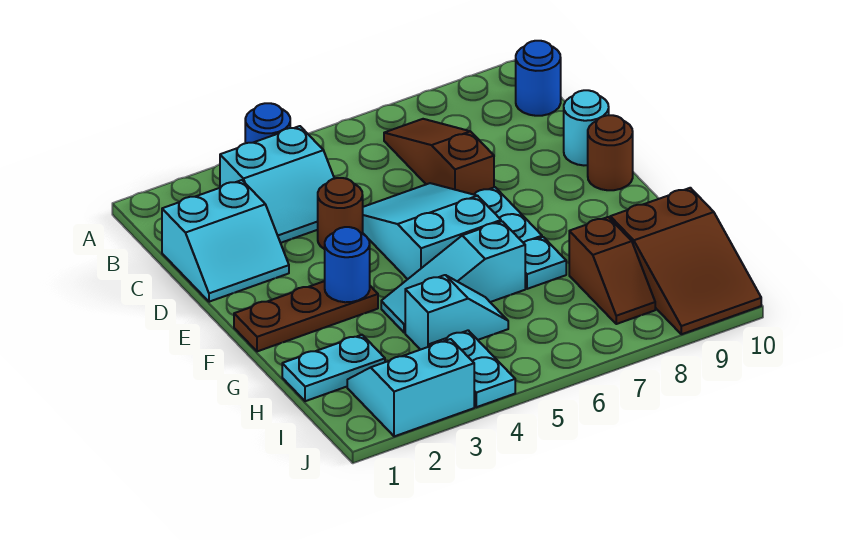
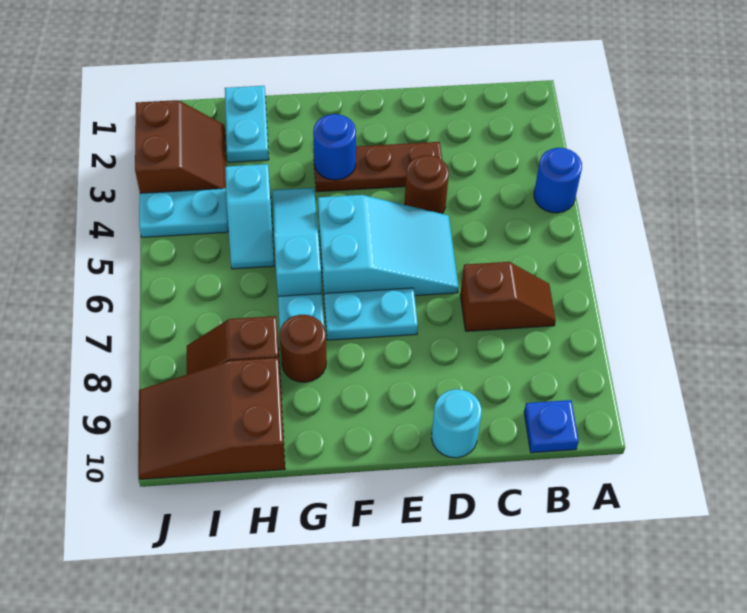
cyan 2x2 slope [220,126,334,243] -> none
brown 1x3 slope [384,119,494,195] -> brown 1x2 slope [460,262,556,331]
blue 1x1 round brick [516,41,561,116] -> blue 1x1 plate [524,400,579,453]
cyan 2x2 slope [162,180,289,302] -> none
brown 1x1 round brick [588,115,633,190] -> brown 1x1 round brick moved to [280,315,326,382]
brown 1x3 plate [234,281,378,351] -> brown 1x3 plate turned to [313,142,442,192]
cyan 2x2 slope [347,339,474,436] -> brown 2x2 slope [135,100,226,193]

